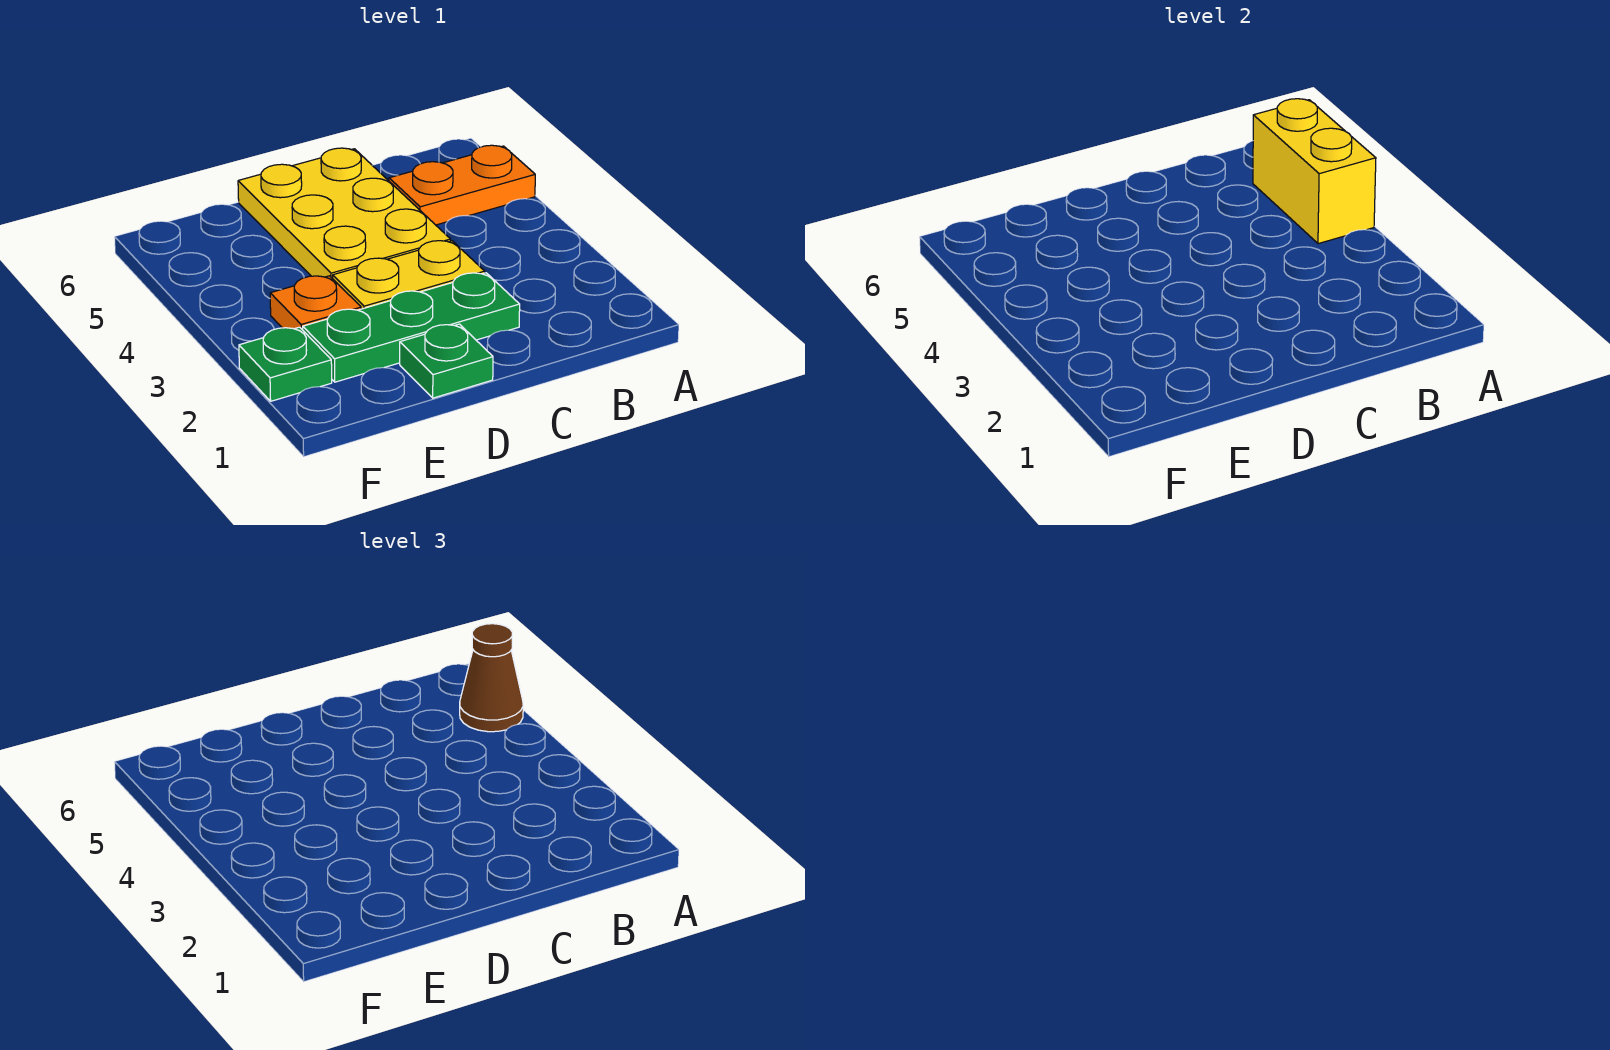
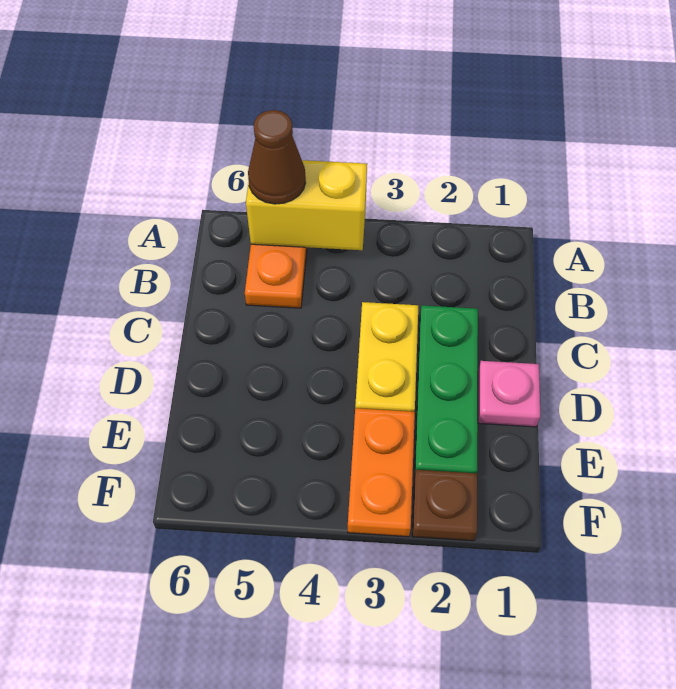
yellow 2x3 plate [238,148,451,279] -> none
green 1x1 plate [400,324,493,398] -> pink 1x1 plate [478,361,540,427]
orange 1x1 plate [270,276,361,330] -> orange 1x2 plate [348,408,415,537]
green 1x1 plate [239,327,332,401] -> brown 1x1 plate [412,470,477,541]

